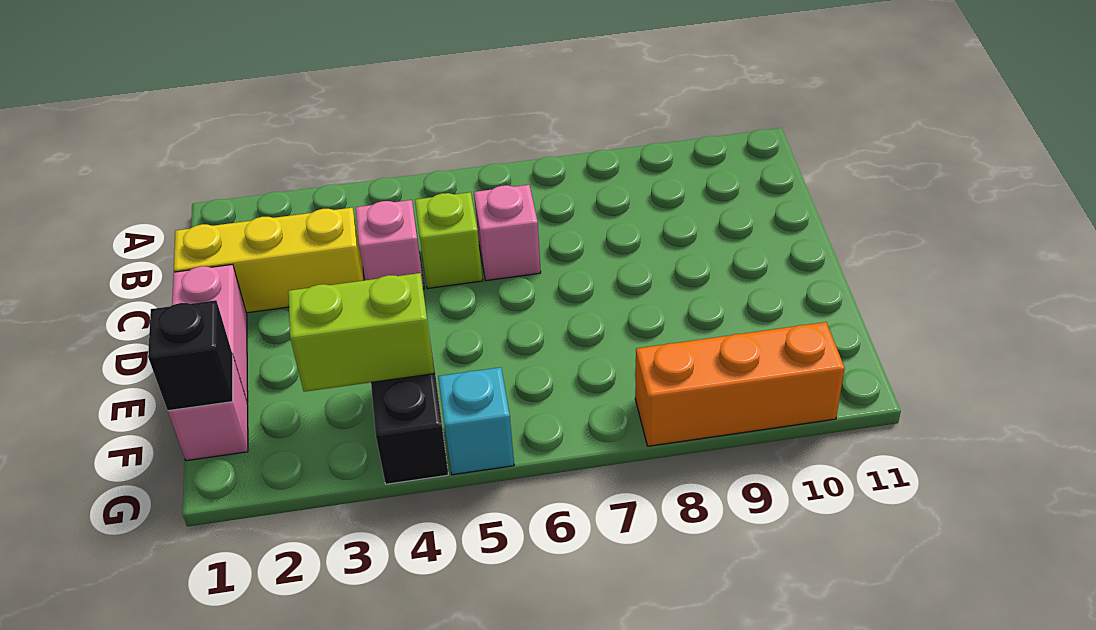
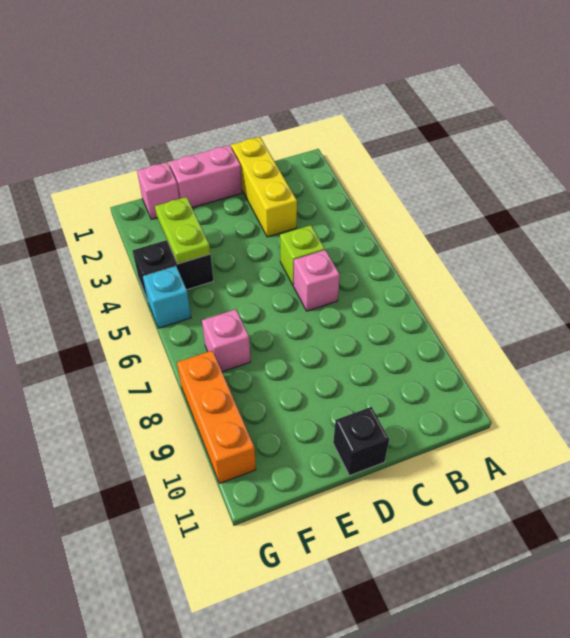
pink 1x1 brick [356,200,424,289] -> pink 1x1 brick moved to [202,309,251,372]
black 1x1 brick [148,300,233,411] -> black 1x1 brick moved to [333,407,389,476]
lime 1x2 brick [288,273,434,392] -> lime 1x2 plate [155,197,210,264]

